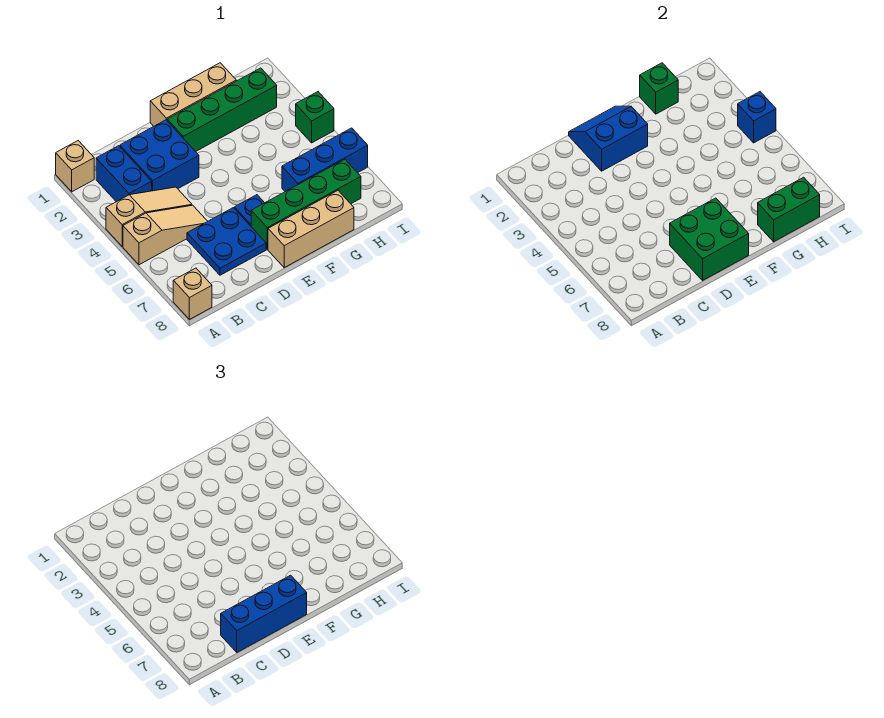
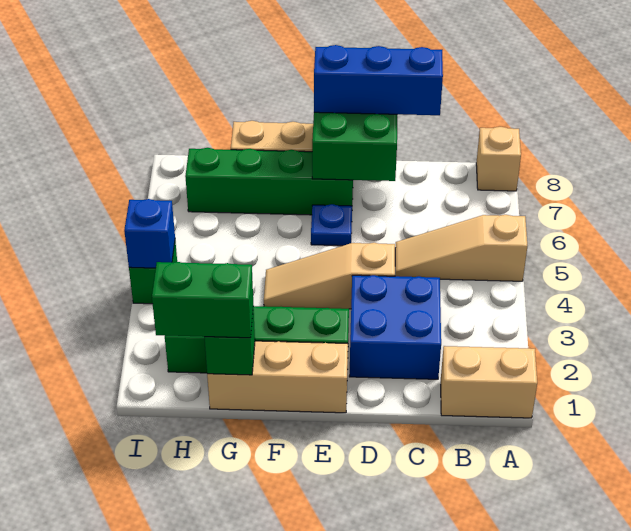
tan 1x1 brick [56,141,94,192] -> tan 1x2 brick [441,346,537,418]
tan 1x3 slope [106,187,192,246] -> tan 1x3 slope moved to [264,243,395,309]
blue 1x2 brick [96,146,152,202] -> none
blue 2x2 plate [187,208,266,275] -> none
blue 2x2 slope [569,106,648,171] -> none
blue 1x3 brick [282,128,368,192] -> none
green 1x2 brick [758,177,820,242] -> green 1x2 brick moved to [152,262,253,338]

